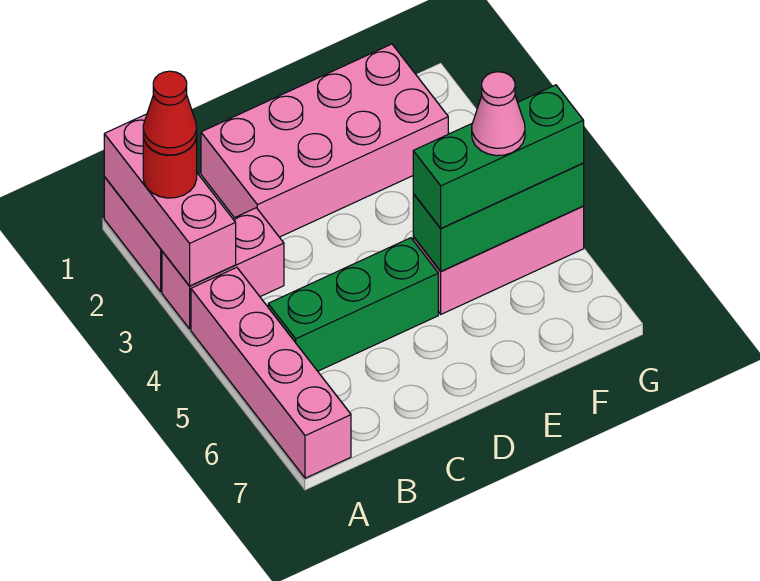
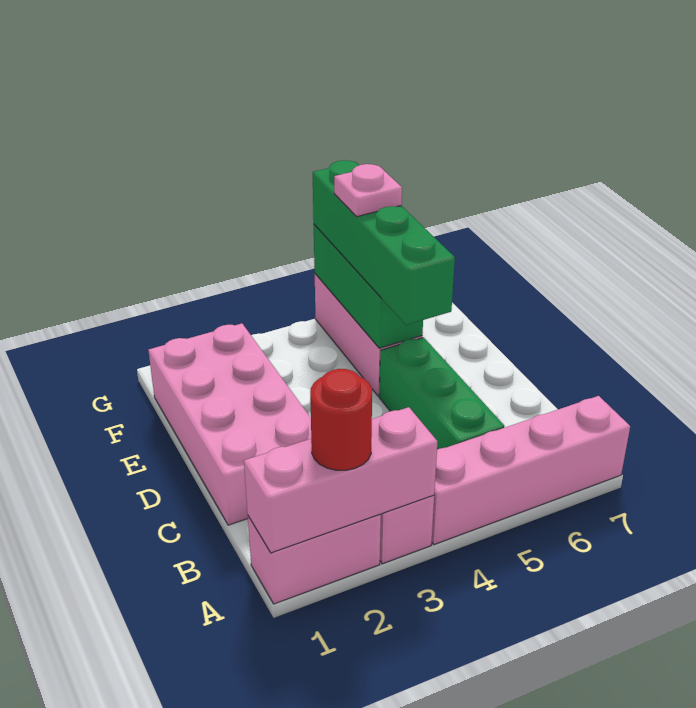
red 1x1 cone [143,71,197,155] -> none
green 1x3 brick [413,85,584,228] -> green 1x4 brick [313,160,455,325]
pink 1x1 cone [472,72,525,156] -> pink 1x1 plate [334,164,402,217]

